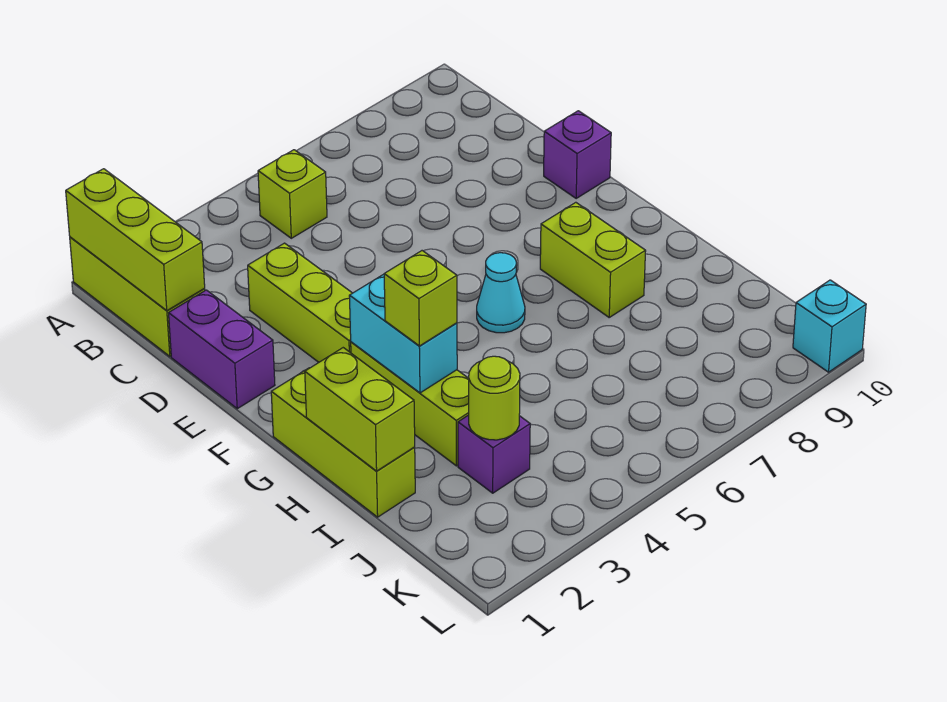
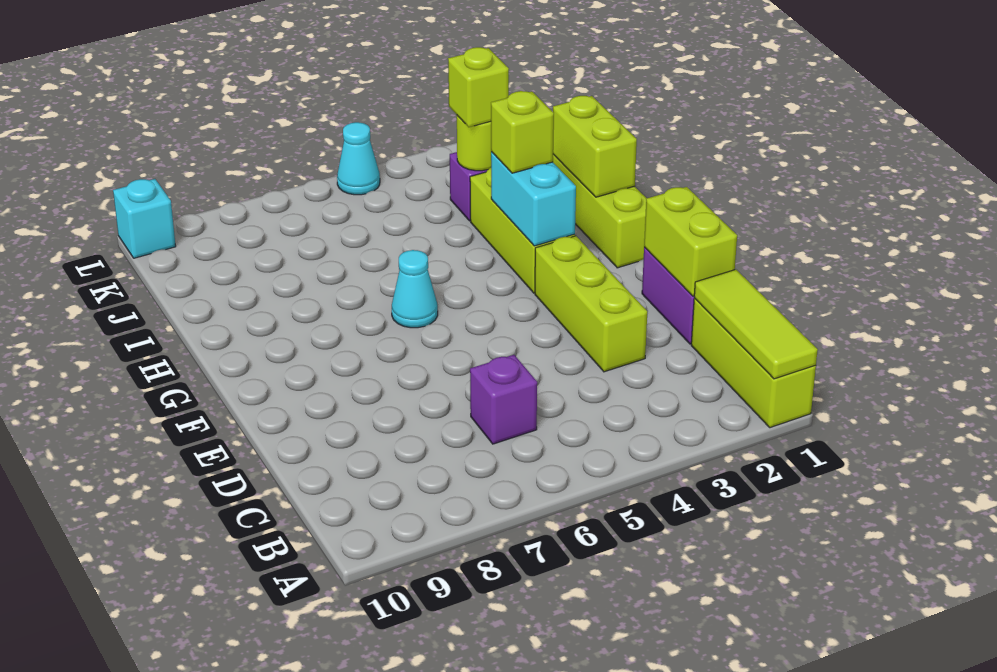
lime 1x3 brick [66,169,205,311] -> lime 1x3 tile [694,269,818,379]
lime 1x1 brick [258,150,327,238] -> lime 1x1 brick moved to [448,47,509,127]
purple 1x1 brick [544,111,611,198] -> purple 1x1 brick moved to [470,355,537,444]
lime 1x2 brick [540,202,646,317] -> lime 1x2 brick moved to [644,187,737,296]
none -> cyan 1x1 cone [337,122,380,195]

